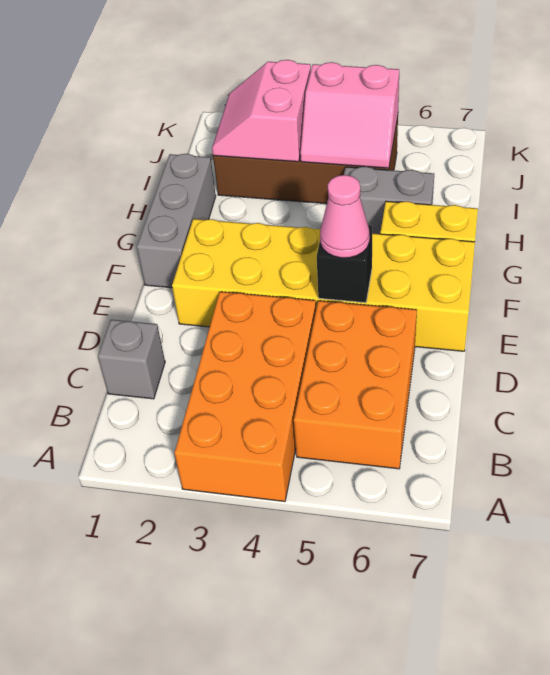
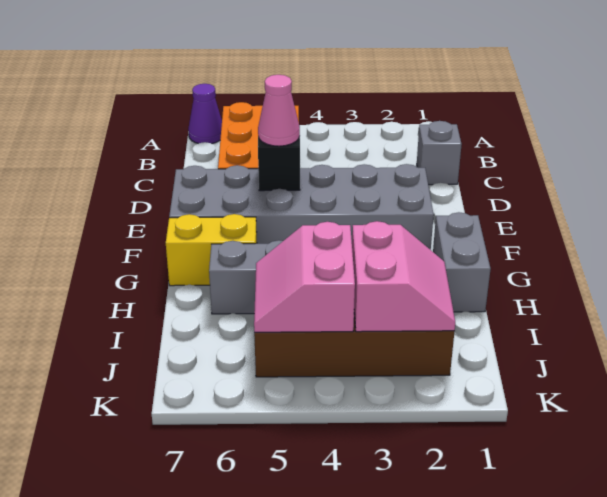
orange 2x4 brick [174,292,316,502] -> none
none -> purple 1x1 cone [188,84,222,144]
yellow 2x6 brick [172,219,475,351] -> grey 2x6 brick [169,164,434,250]
grey 1x3 brick [137,154,216,288] -> grey 1x2 brick [433,212,491,312]
pink 2x2 slope [300,62,399,168] -> pink 2x2 slope turned to [254,222,355,332]

